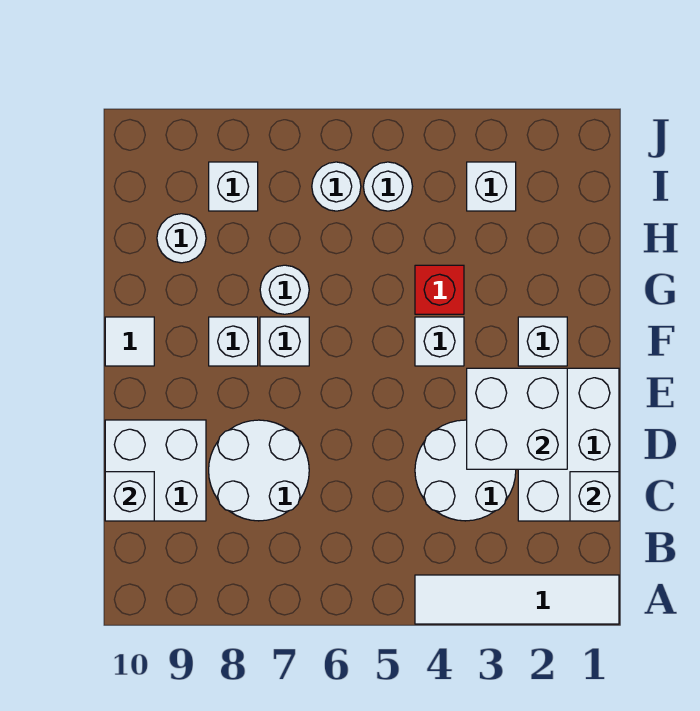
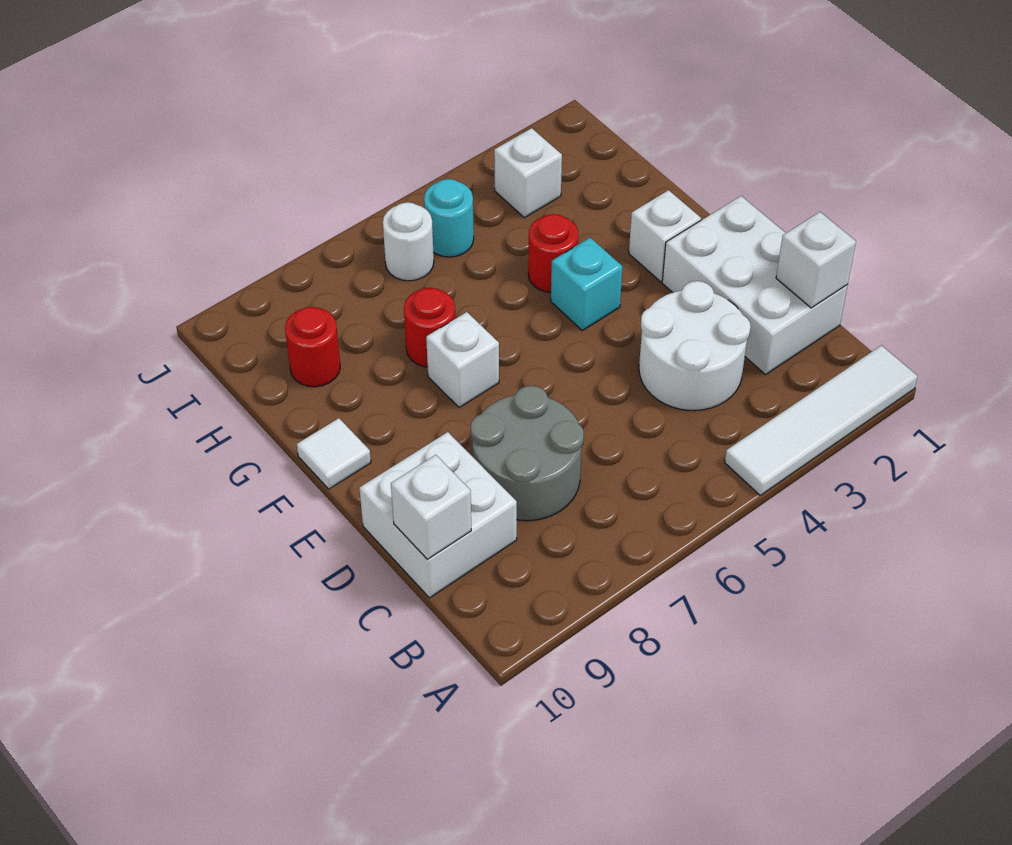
white 2x2 round brick [209,420,309,521] -> grey 2x2 round brick [471,386,584,521]
white 2x2 brick [467,368,567,469] -> none
white 1x1 brick [415,317,464,366] -> cyan 1x1 brick [551,238,623,331]
white 1x1 brick [209,317,258,366] -> none
red 1x1 brick [415,265,464,314] -> red 1x1 round brick [528,214,578,292]
white 1x1 round brick [260,265,309,314] -> red 1x1 round brick [404,288,455,367]
white 1x1 round brick [157,214,206,263] -> red 1x1 round brick [285,307,340,387]
white 1x1 round brick [363,162,412,211] -> cyan 1x1 round brick [424,179,474,257]
white 1x1 brick [209,162,258,211] -> none

